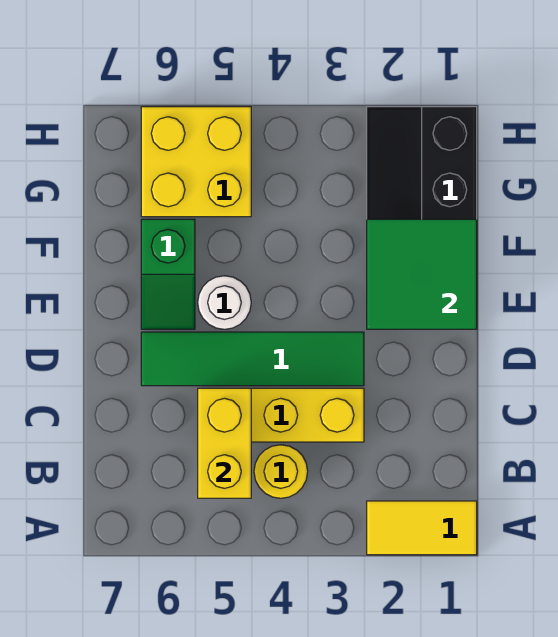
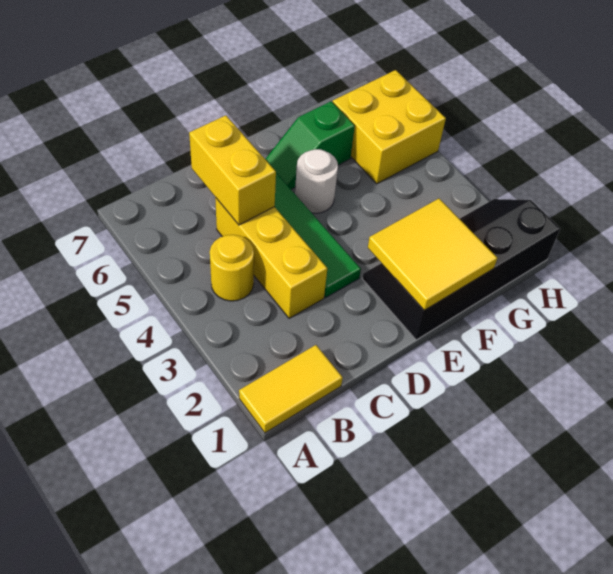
yellow 1x2 tile [367,501,477,555] -> yellow 1x2 tile turned to [239,345,343,433]
yellow 1x2 brick [198,388,251,498] -> yellow 1x2 brick turned to [189,115,276,225]
green 2x2 tile [367,219,477,329] -> yellow 2x2 tile [368,199,497,310]

